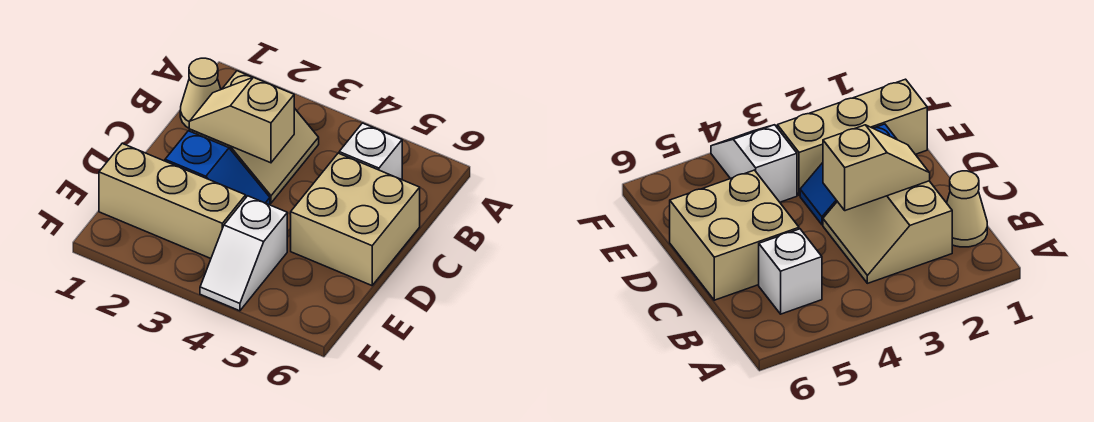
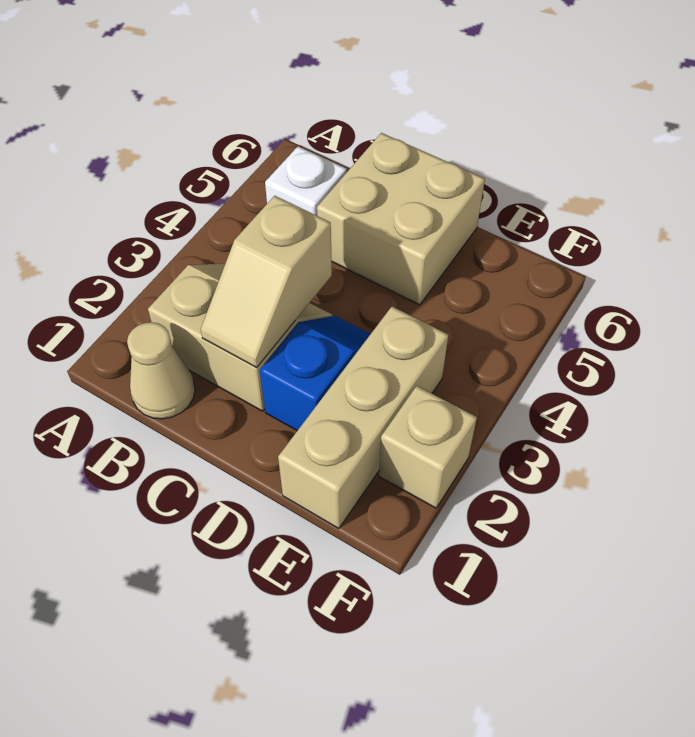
white 1x2 slope [200,196,287,311] -> none
none -> tan 1x1 brick [379,386,477,508]

